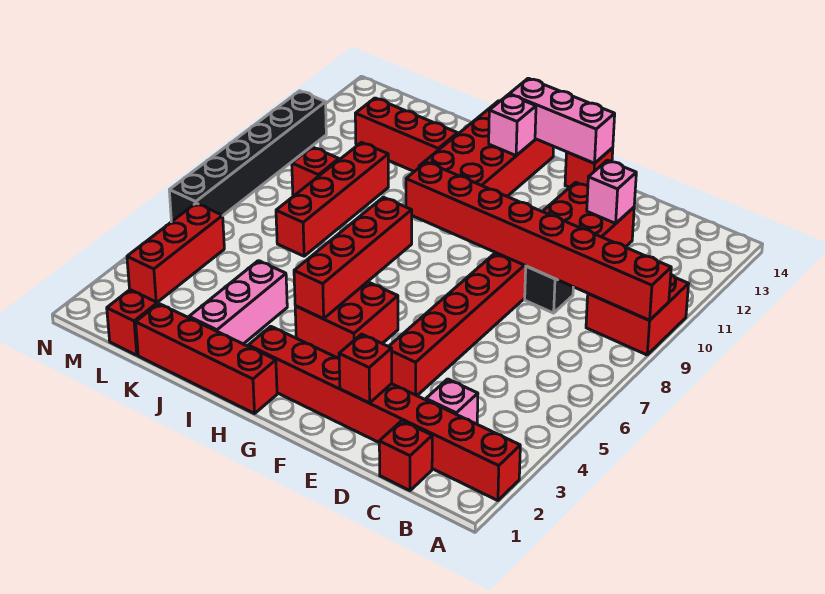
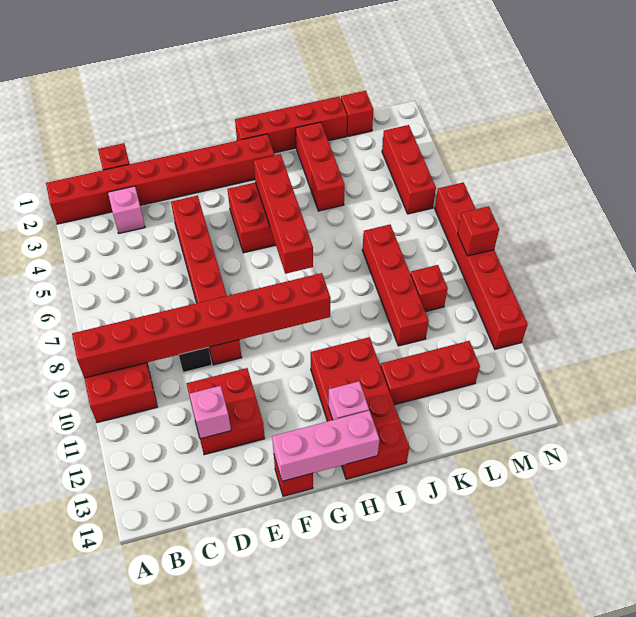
red 1x1 brick [339,334,392,403] -> red 1x1 brick moved to [458,206,499,256]
pink 1x3 brick [189,261,287,344] -> red 1x3 brick [296,122,345,211]
black 1x6 brick [169,91,326,222] -> red 1x6 brick [435,182,528,349]

